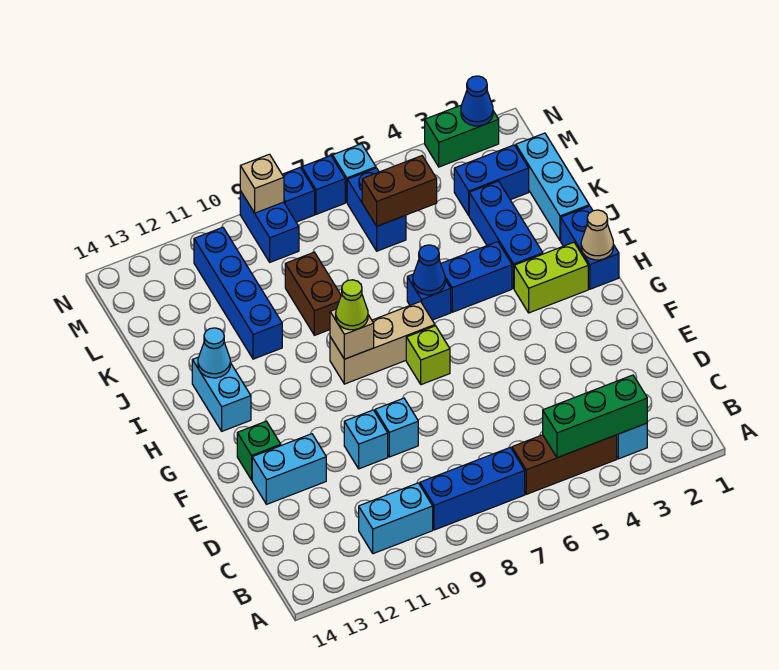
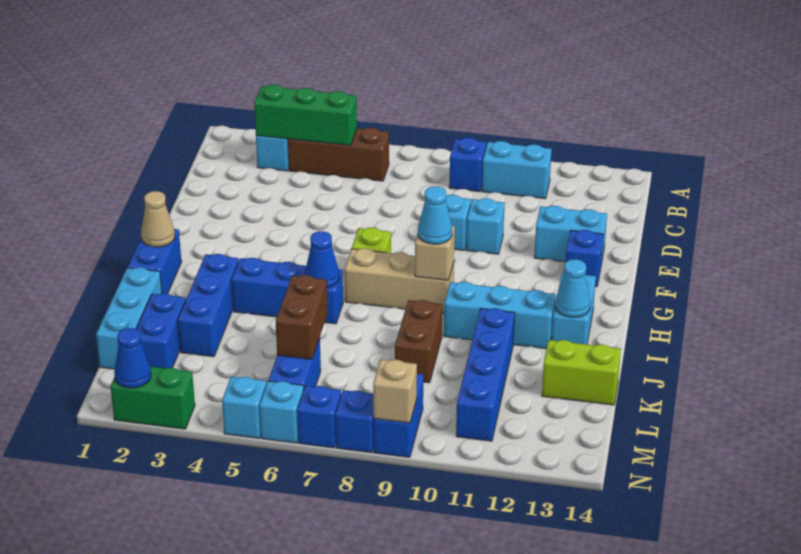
blue 1x3 brick [420,448,525,530] -> blue 1x1 brick [449,138,486,192]
green 1x1 brick [237,421,281,480] -> blue 1x1 brick [566,230,603,287]
lime 1x2 brick [514,242,588,313] -> lime 1x2 brick moved to [542,340,621,405]
lime 1x1 cone [336,280,368,330] -> cyan 1x1 cone [418,186,452,244]
none -> cyan 1x3 brick [444,282,556,349]
blue 1x2 brick [454,145,529,215] -> blue 1x2 brick turned to [136,293,186,368]
brown 1x2 brick [362,156,437,226] -> brown 1x2 brick turned to [276,275,328,359]
none -> cyan 1x1 brick [222,376,267,438]

